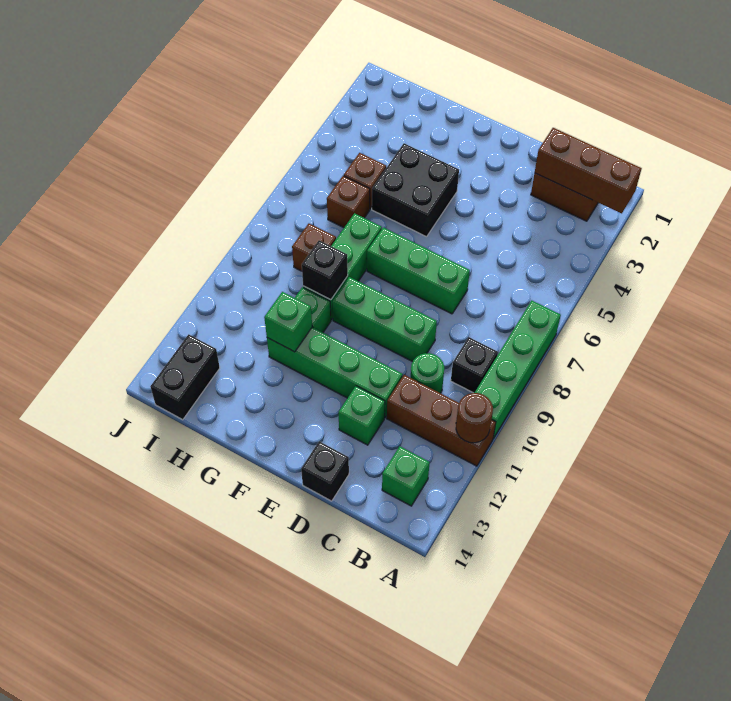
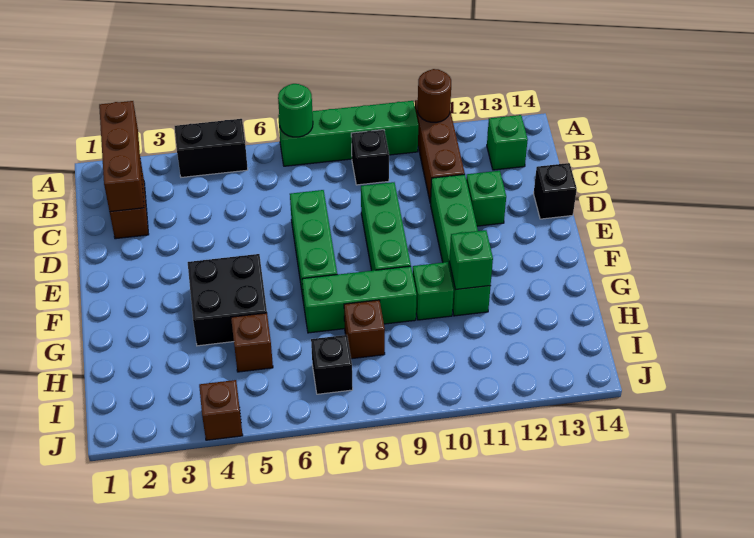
green 1x1 round brick [411,353,444,393] -> green 1x1 round brick moved to [278,84,313,137]
black 1x1 brick [302,240,348,300] -> black 1x1 brick moved to [311,335,353,394]
brown 1x1 brick [327,176,370,228] -> brown 1x1 brick moved to [199,380,243,440]
black 1x2 brick [150,334,220,420] -> black 1x2 brick moved to [175,119,248,177]

